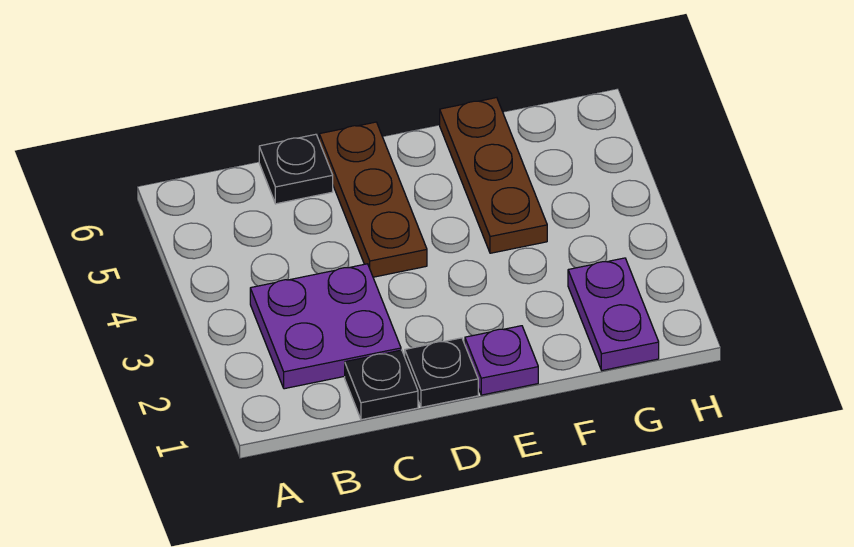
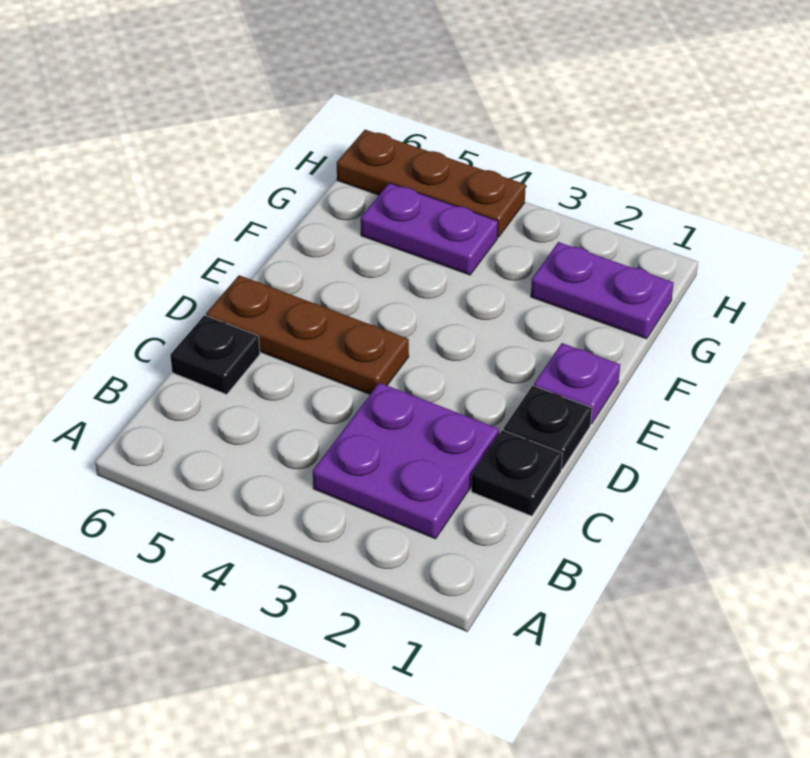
brown 1x3 plate [440,98,547,253] -> brown 1x3 plate moved to [337,130,526,237]
none -> purple 1x2 plate [361,183,498,275]

